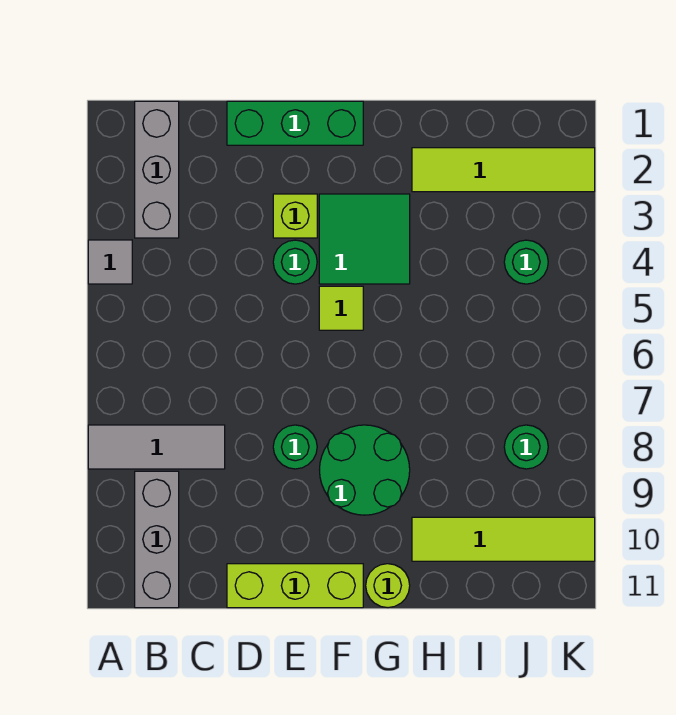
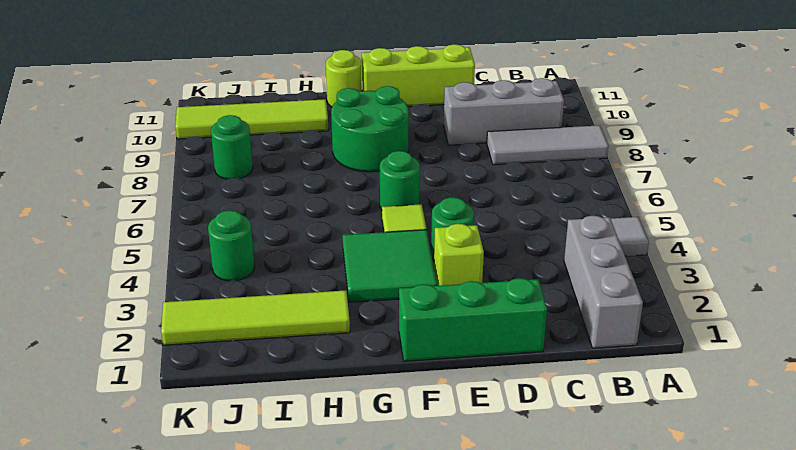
grey 1x3 brick [135,471,179,608] -> grey 1x3 brick turned to [444,78,564,145]
green 1x1 round brick [273,425,317,469] -> green 1x1 round brick moved to [380,151,420,210]

